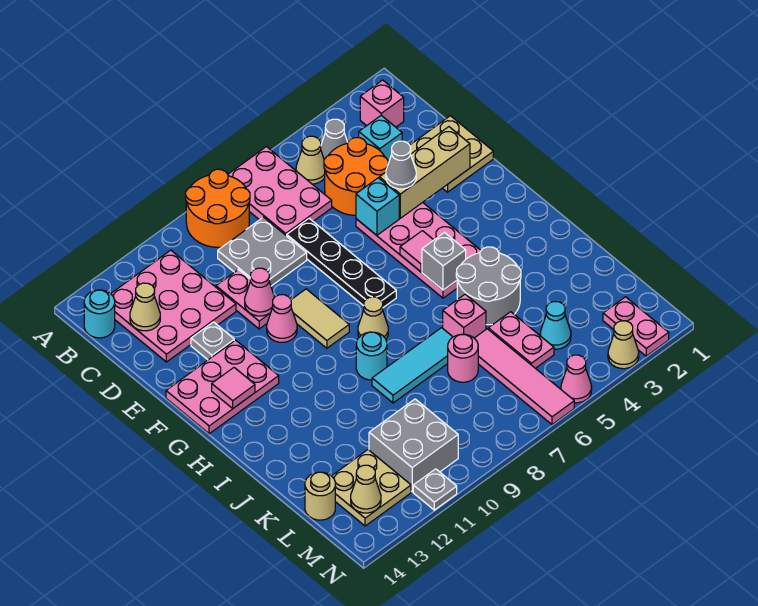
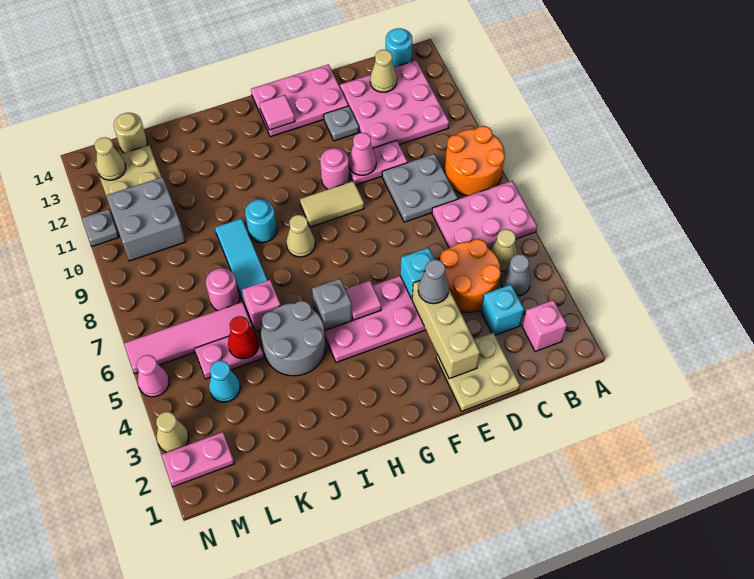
black 1x4 plate [287,218,396,307] -> none
pink 1x1 cone [267,295,297,342] -> pink 1x1 round brick [320,148,349,189]
pink 2x3 plate [166,340,279,434] -> pink 2x3 plate turned to [251,64,348,137]
none -> red 1x1 cone [228,316,259,359]

